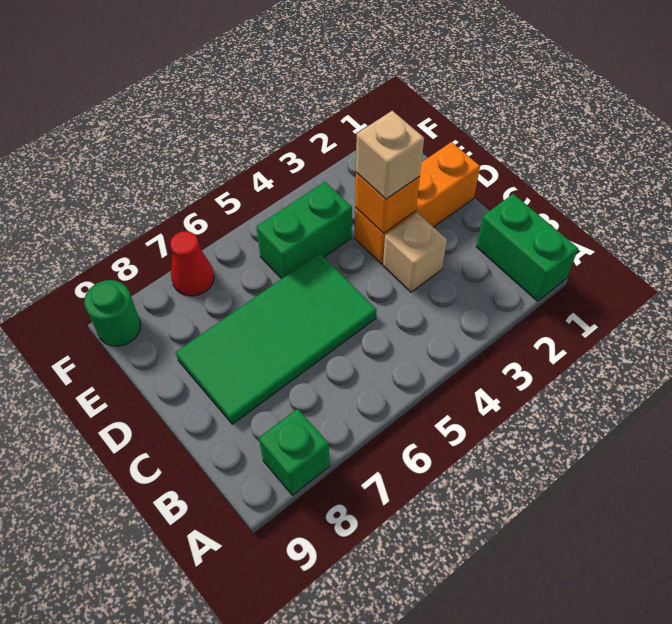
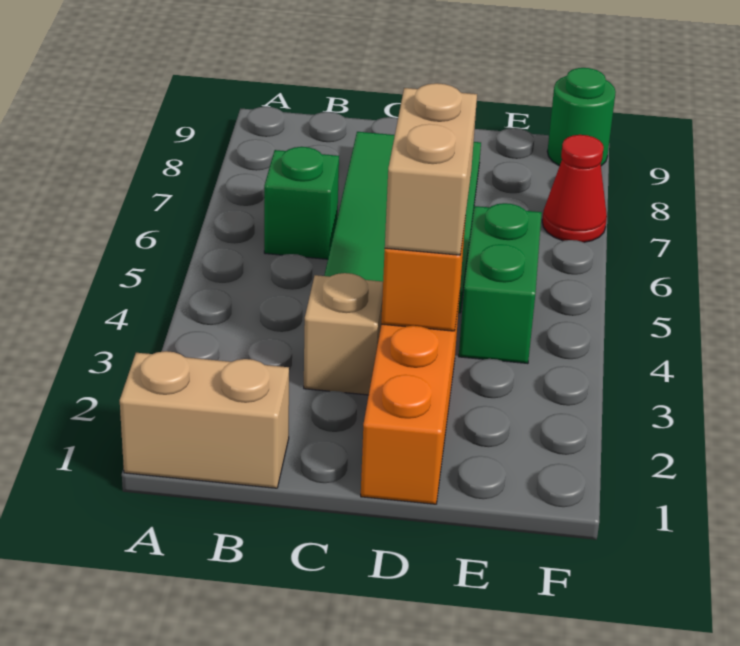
green 1x2 brick [476,194,578,301] -> tan 1x2 brick [120,351,289,488]
green 1x1 brick [259,409,330,495] -> green 1x1 brick moved to [264,147,339,259]
tan 1x1 brick [356,111,424,199] -> tan 1x2 brick [385,83,477,255]

